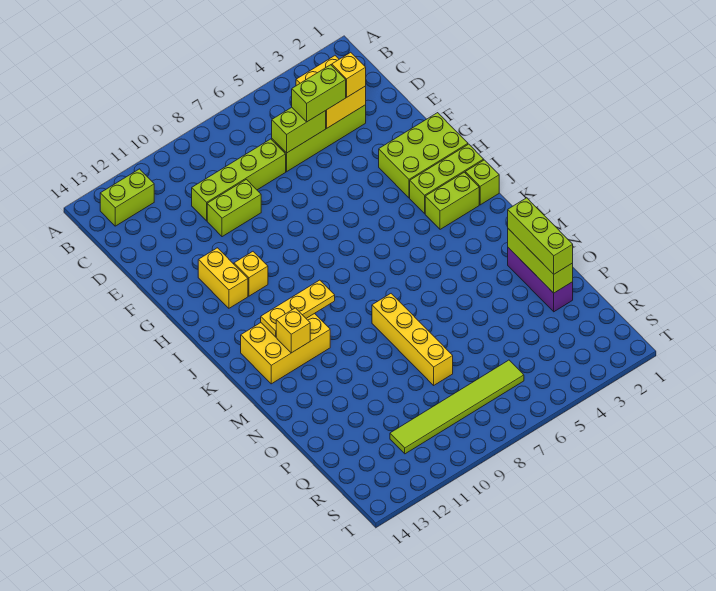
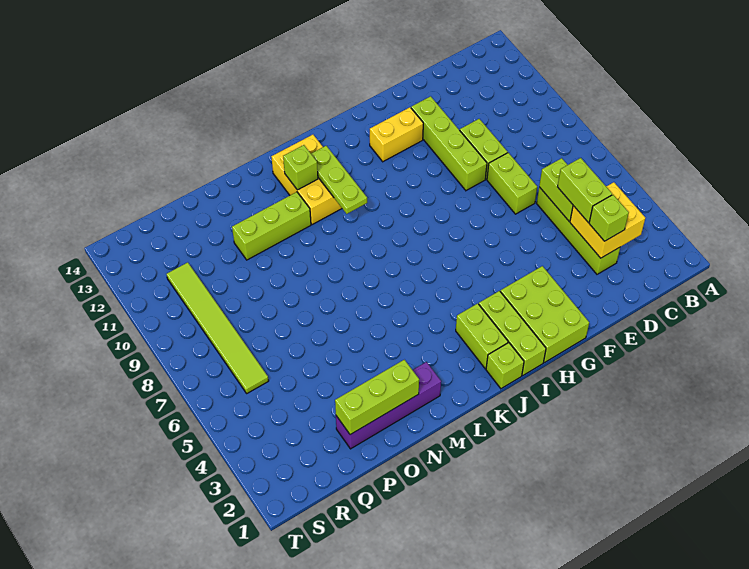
lime 1x2 brick [100,169,154,226] -> lime 1x2 brick moved to [487,153,537,214]
yellow 1x1 brick [332,52,366,97] -> lime 1x1 brick [589,195,629,241]
lime 1x4 brick [192,139,286,221] -> lime 1x4 brick moved to [411,96,487,191]
yellow 1x1 brick [234,252,268,296] -> none
yellow 1x3 plate [261,280,335,337] -> lime 1x3 plate [311,146,367,214]
yellow 1x1 brick [276,308,310,353] -> lime 1x1 brick [283,145,318,190]
yellow 1x4 brick [372,294,453,385] -> none
purple 1x3 brick [508,248,573,312] -> purple 1x4 brick [336,362,441,449]
lime 1x3 brick [508,198,573,274] -> lime 1x3 brick moved to [232,192,311,260]

